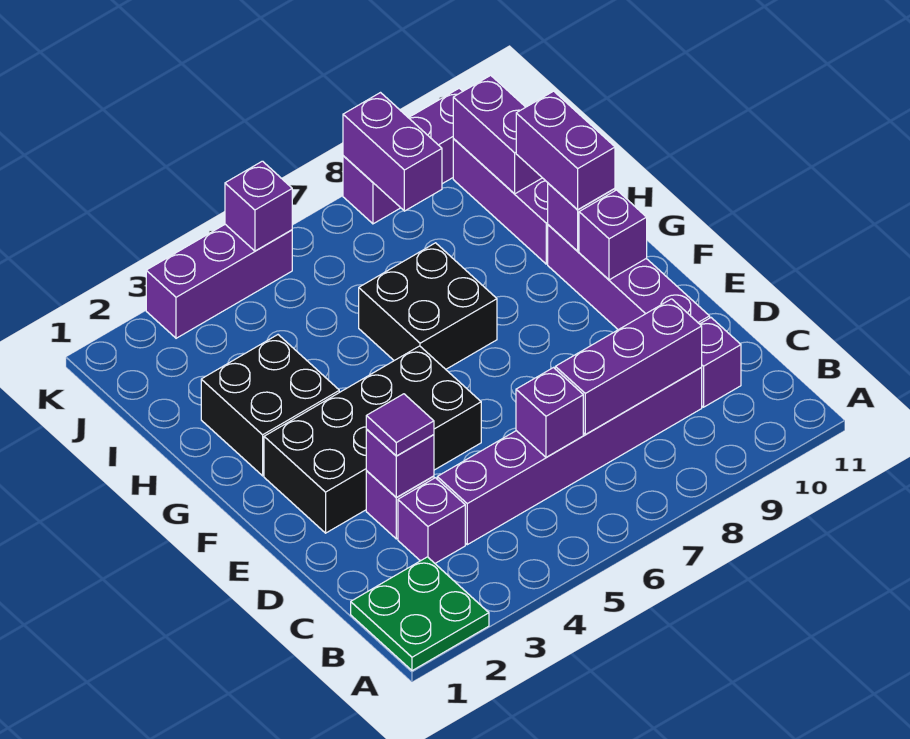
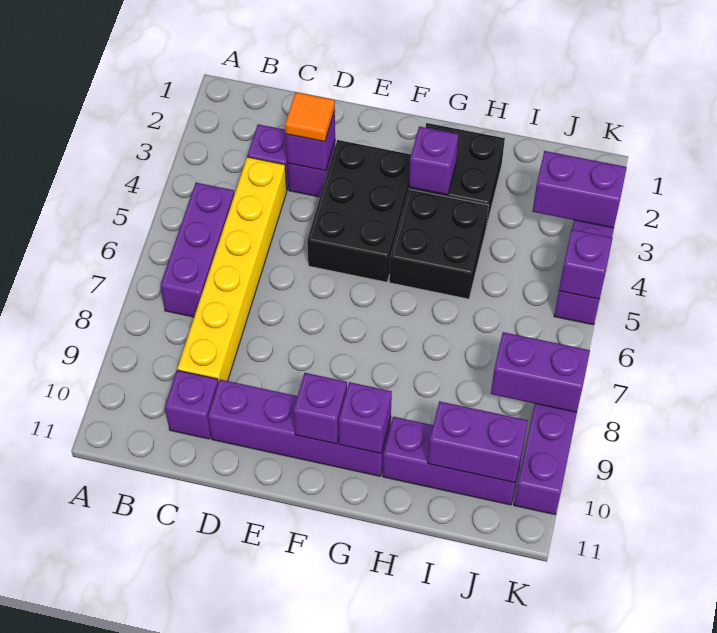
green 2x2 plate [351,557,489,671] -> none
purple 1x6 brick [437,368,702,545] -> yellow 1x6 brick [177,157,287,383]
purple 1x1 brick [516,368,583,457] -> purple 1x1 brick moved to [409,126,459,195]
purple 1x3 brick [555,299,702,434] -> purple 1x3 brick moved to [160,183,234,317]
purple 1x1 tile [366,394,434,456] -> orange 1x1 tile [285,92,335,142]
black 2x4 brick [264,346,481,533] -> black 2x3 brick [307,140,411,282]
black 2x2 brick [359,243,497,369] -> black 2x2 brick moved to [389,189,489,299]
purple 1x2 brick [516,91,615,210] -> purple 1x2 brick moved to [533,151,627,228]

